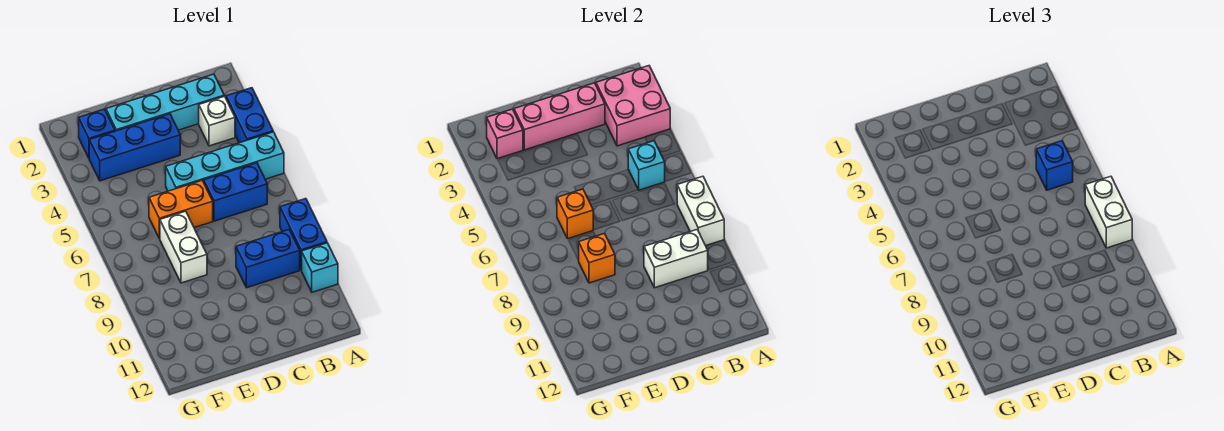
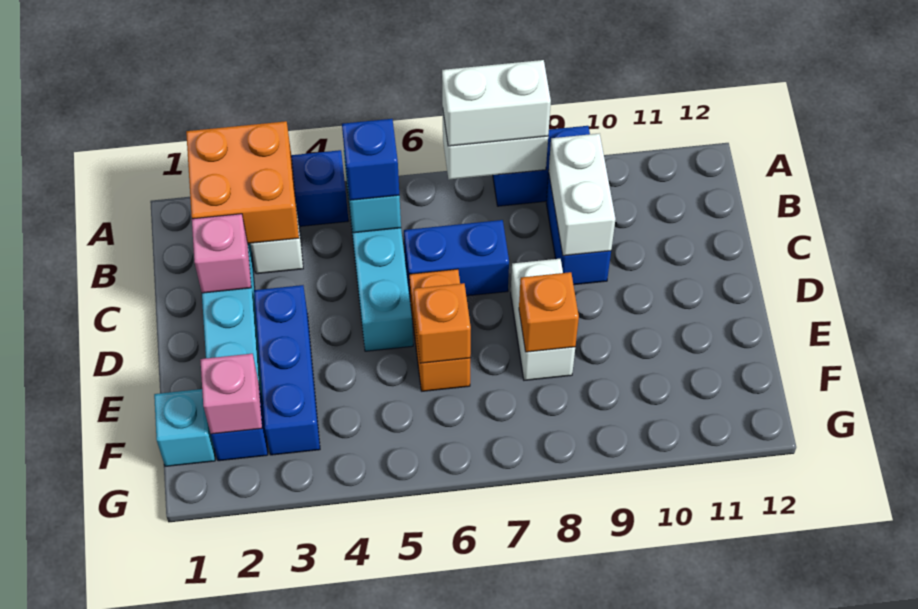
pink 2x2 brick [596,66,670,146] -> orange 2x2 brick [186,121,299,244]
cyan 1x1 brick [302,243,338,292] -> cyan 1x1 brick moved to [154,389,215,466]
blue 1x2 brick [204,163,267,221] -> blue 1x2 brick turned to [404,220,509,296]
pink 1x3 brick [514,83,605,150] -> pink 1x1 brick [192,214,251,293]
white 1x2 brick [160,211,207,283] -> white 1x2 brick turned to [511,259,575,380]

